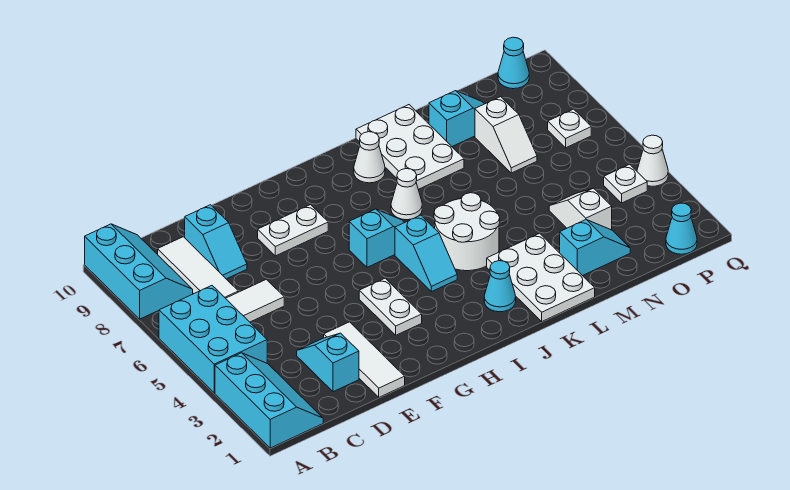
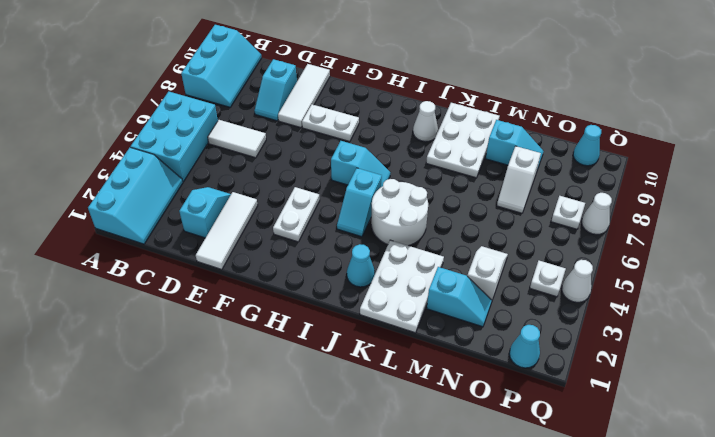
white 1x3 tile [158,237,238,298] -> white 1x3 tile moved to [278,64,330,128]
white 1x1 cone [391,169,422,220] -> white 1x1 cone moved to [582,193,612,234]

